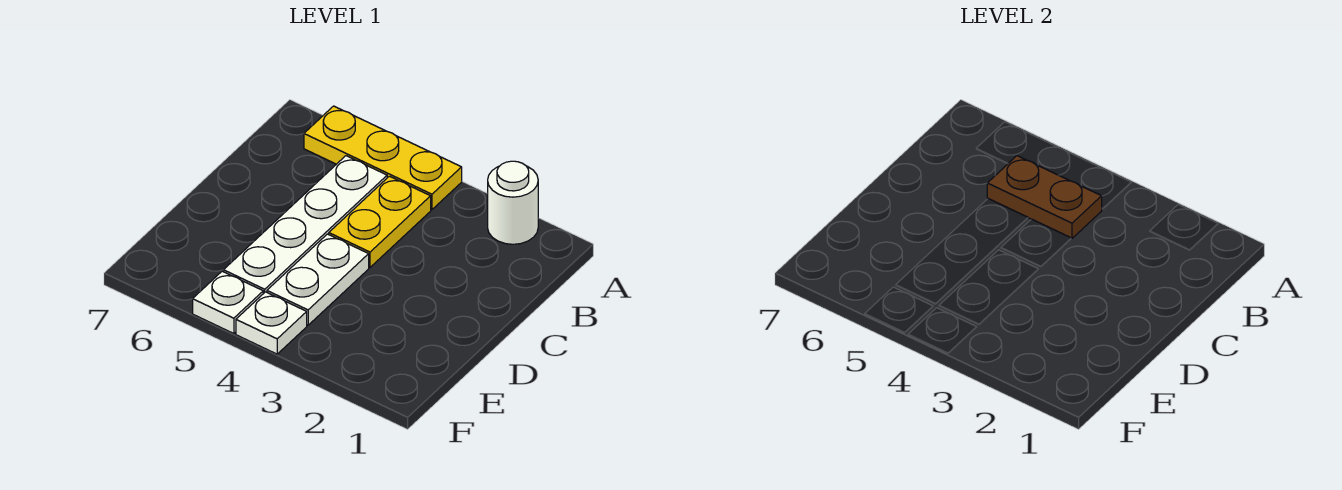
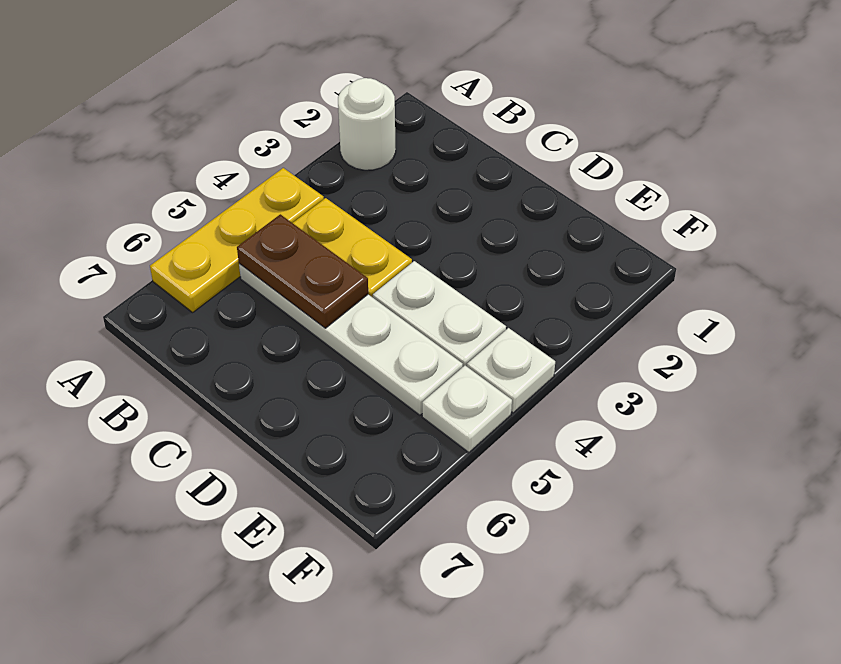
brown 1x2 plate [987,156,1102,238] -> brown 1x2 plate turned to [237,214,368,328]

